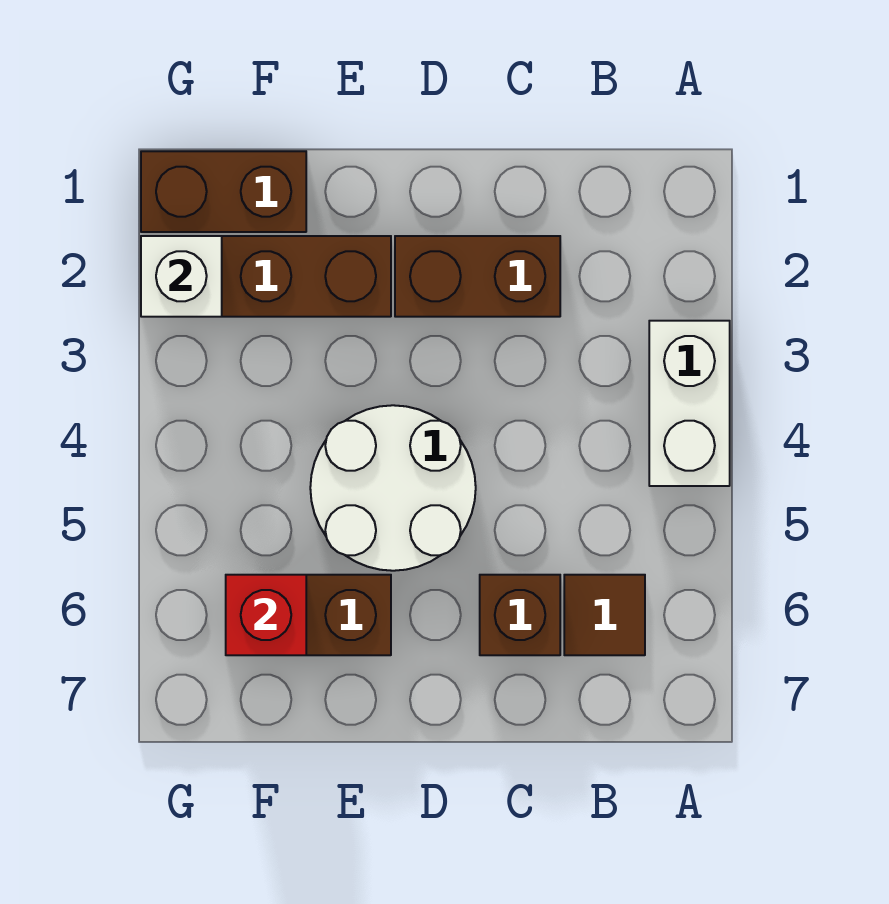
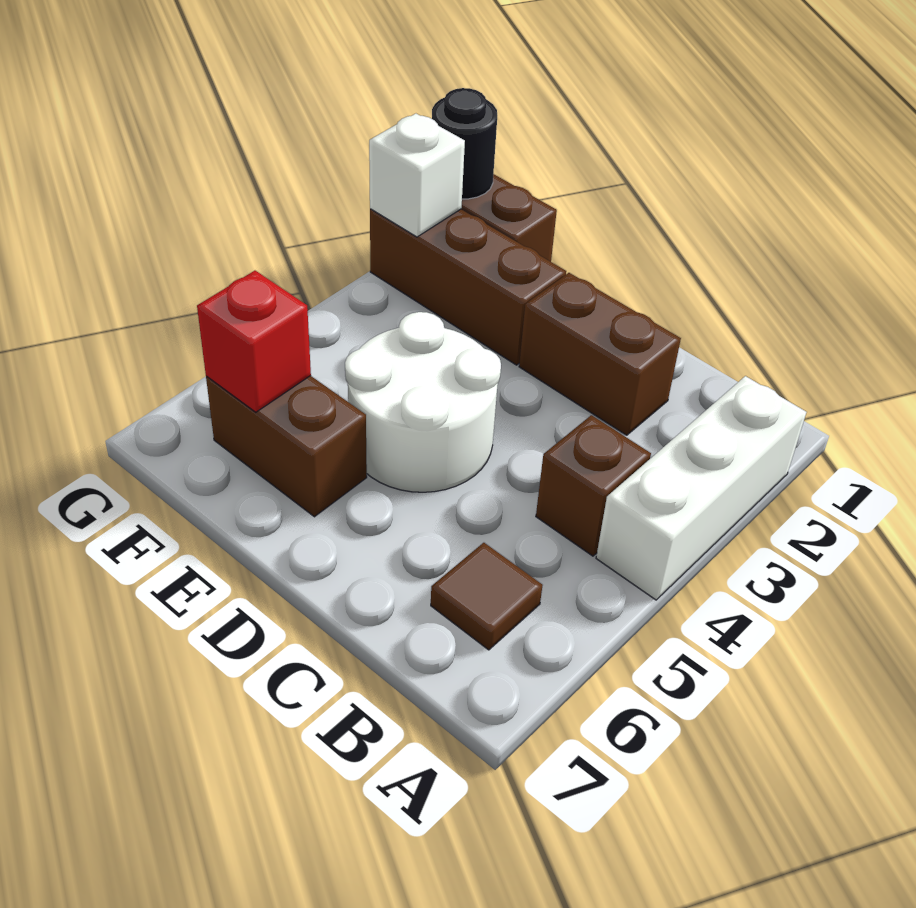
white 1x2 brick [649,321,730,486] -> white 1x3 brick [596,376,807,600]
brown 1x1 brick [480,575,560,655] -> brown 1x1 brick moved to [536,415,651,556]
none -> black 1x1 round brick [432,88,497,199]

